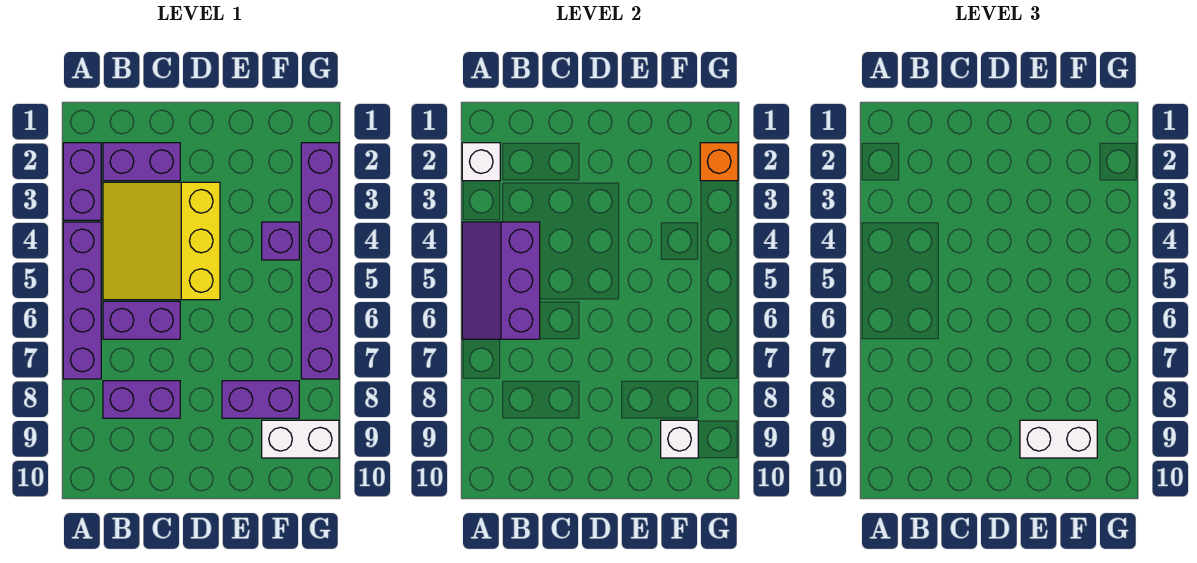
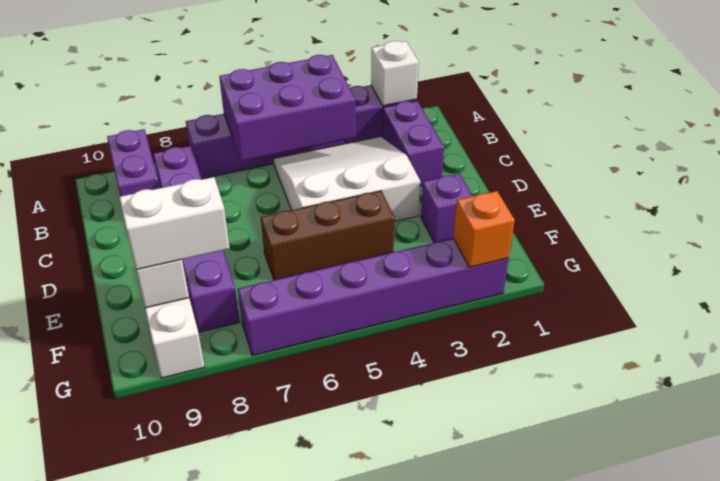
purple 2x3 slope [462,222,540,339] -> purple 2x3 brick [219,55,356,161]
yellow 3x3 slope [103,182,220,300] -> white 3x3 slope [273,137,420,222]
purple 1x2 brick [103,301,180,339] -> purple 1x2 brick moved to [107,129,160,196]
none -> brown 1x3 brick [261,191,395,280]
white 1x2 brick [1020,420,1097,458] -> white 1x2 brick turned to [119,177,230,270]
purple 1x1 brick [262,222,299,260] -> purple 1x1 brick moved to [421,174,473,242]

